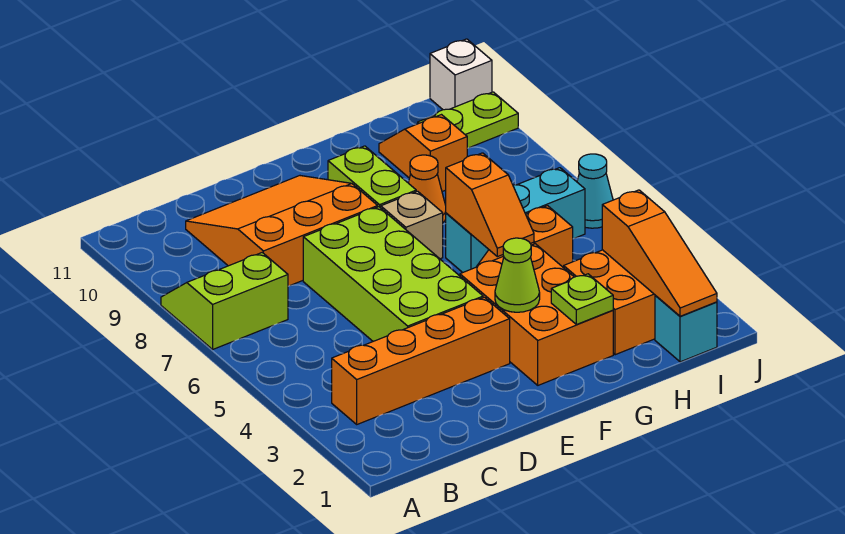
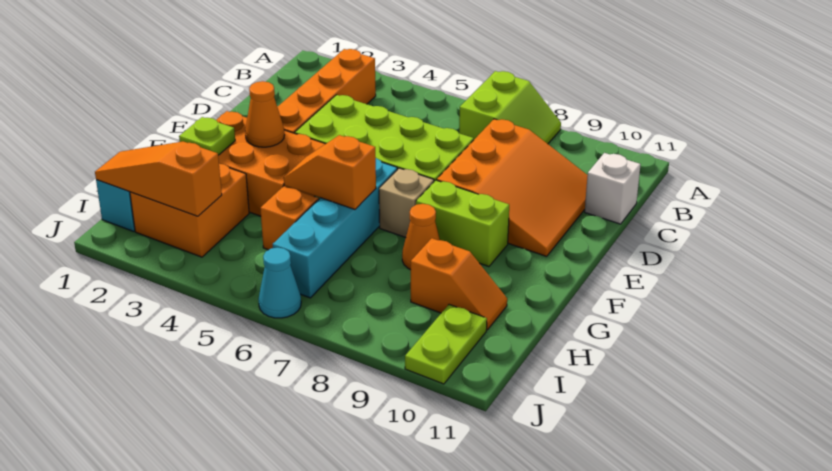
lime 1x1 cone [495,238,540,312] -> orange 1x1 cone [245,81,284,147]
cyan 1x3 brick [446,168,585,273] -> cyan 1x4 brick [273,158,397,298]
white 1x1 brick [430,39,492,110] -> white 1x1 brick moved to [585,153,641,224]

